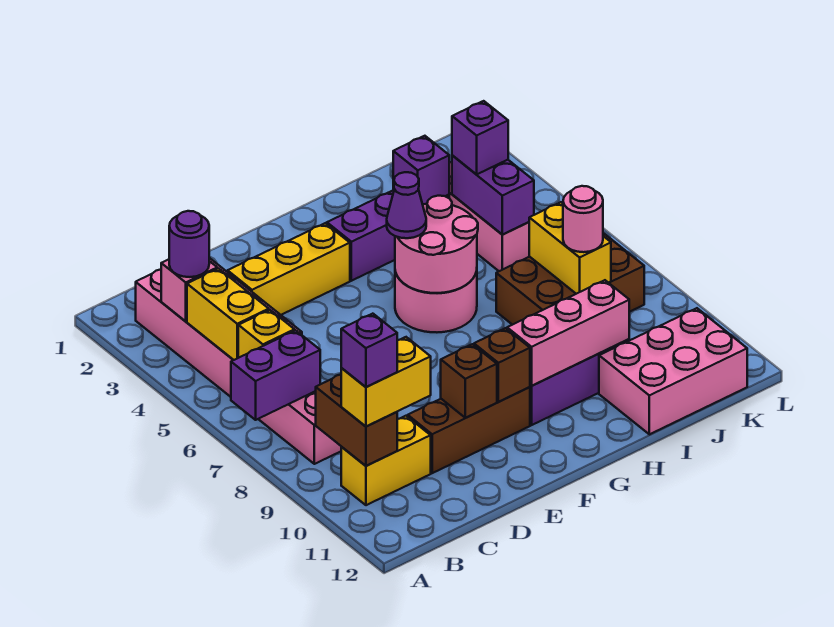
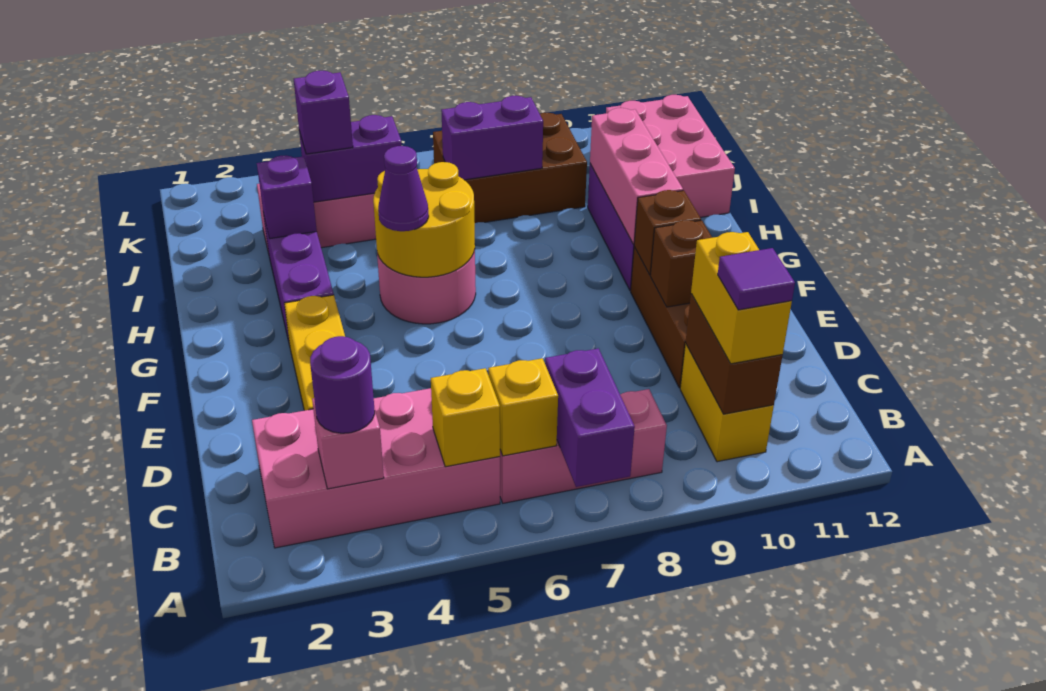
yellow 1x2 brick [187,269,269,360] -> yellow 1x1 brick [431,368,500,467]
brown 1x2 brick [316,375,397,466] -> brown 1x2 brick turned to [685,294,782,414]
purple 1x1 brick [341,314,397,387] -> purple 1x1 tile [718,248,795,310]
pink 2x2 round brick [395,196,478,293] -> yellow 2x2 round brick [373,162,475,277]
brown 2x3 brick [496,233,644,325] -> brown 2x3 brick turned to [433,113,587,223]
yellow 1x2 brick [529,202,611,294] -> purple 1x2 brick [441,96,543,180]
pink 1x1 round brick [563,186,603,252] -> none

